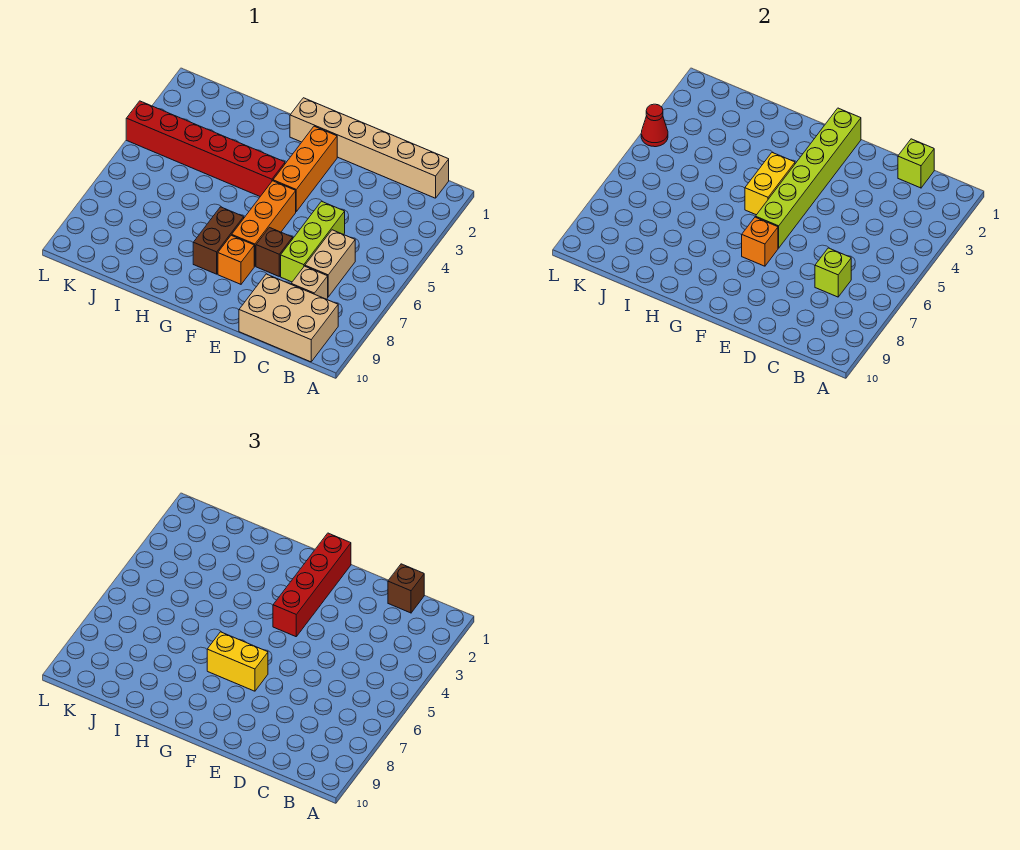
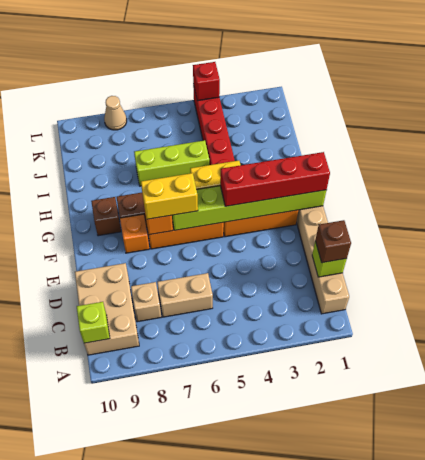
lime 1x1 brick [815,248,851,297] -> lime 1x1 brick moved to [77,302,110,343]
lime 1x3 brick [281,201,345,282] -> lime 1x3 brick moved to [134,140,209,186]
brown 1x1 brick [256,228,293,276] -> brown 1x1 brick moved to [91,197,121,236]
yellow 1x2 brick [207,632,268,691] -> yellow 1x2 brick turned to [141,173,198,219]
red 1x1 cone [641,104,668,147] -> red 1x1 brick [193,62,220,101]
none -> tan 1x1 cone [104,96,127,130]

